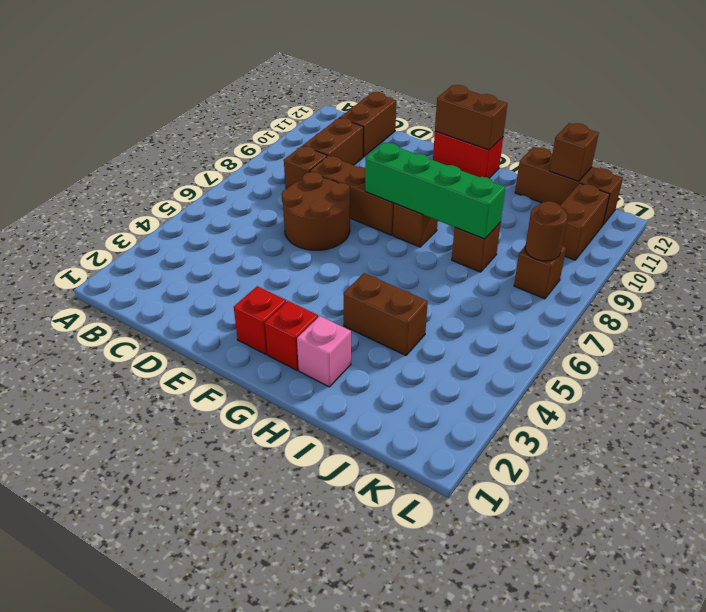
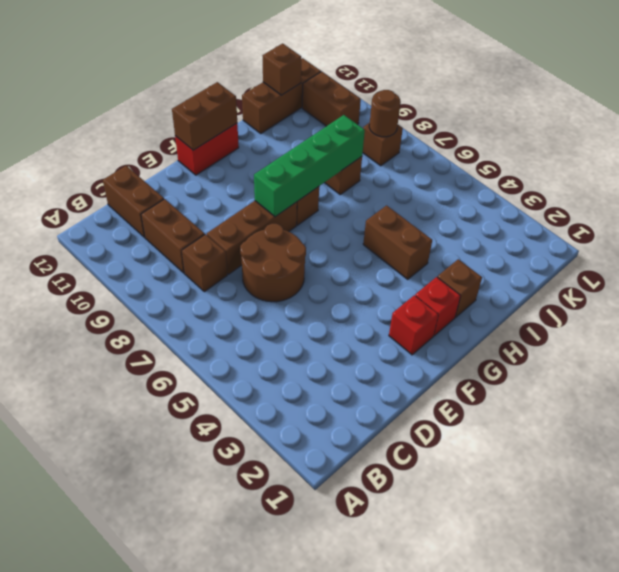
pink 1x1 brick [297,316,351,387] -> brown 1x1 brick [438,259,482,317]
brown 1x2 brick [344,273,428,355] -> brown 1x2 brick turned to [363,205,432,279]

